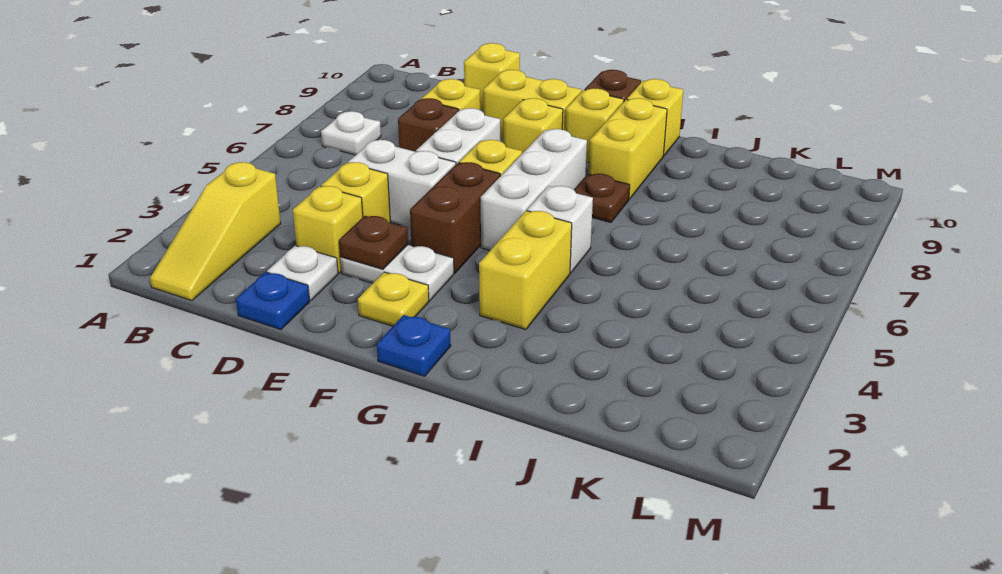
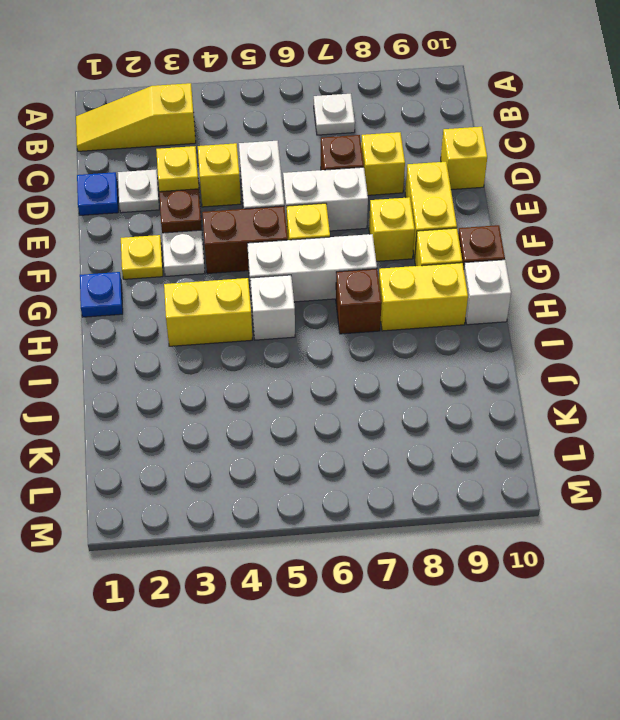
brown 1x1 plate [574,174,630,222] -> brown 1x1 brick [336,269,382,334]
yellow 1x1 brick [627,79,683,156] -> white 1x1 brick [464,260,511,325]

